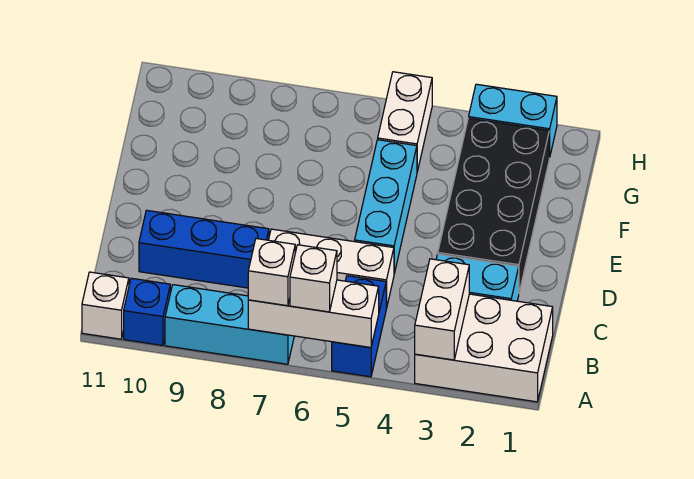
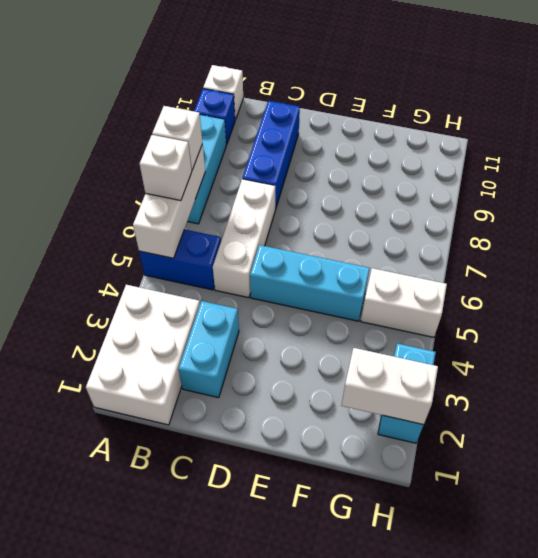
white 1x2 brick [415,259,469,360] -> white 1x2 brick moved to [341,348,438,425]
black 2x4 brick [438,118,549,292] -> none

